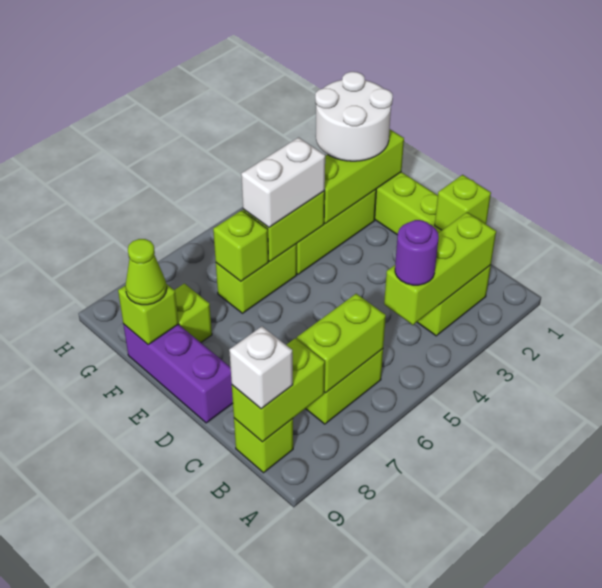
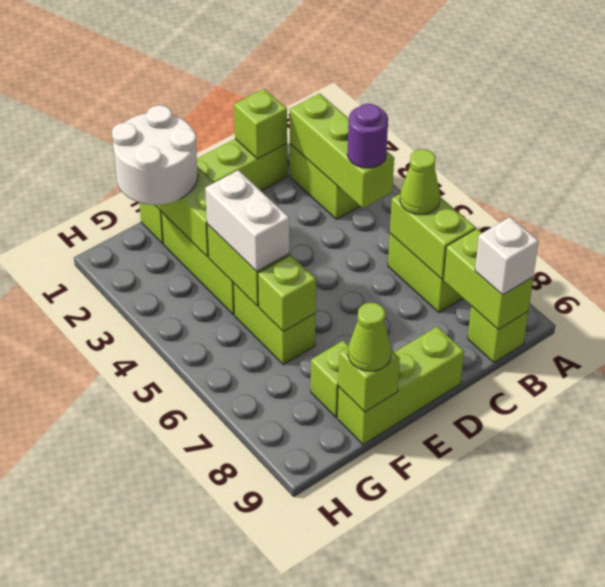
none -> lime 1x1 cone [400,149,440,215]
purple 1x3 brick [123,324,233,423] -> lime 1x3 brick [337,327,464,445]

